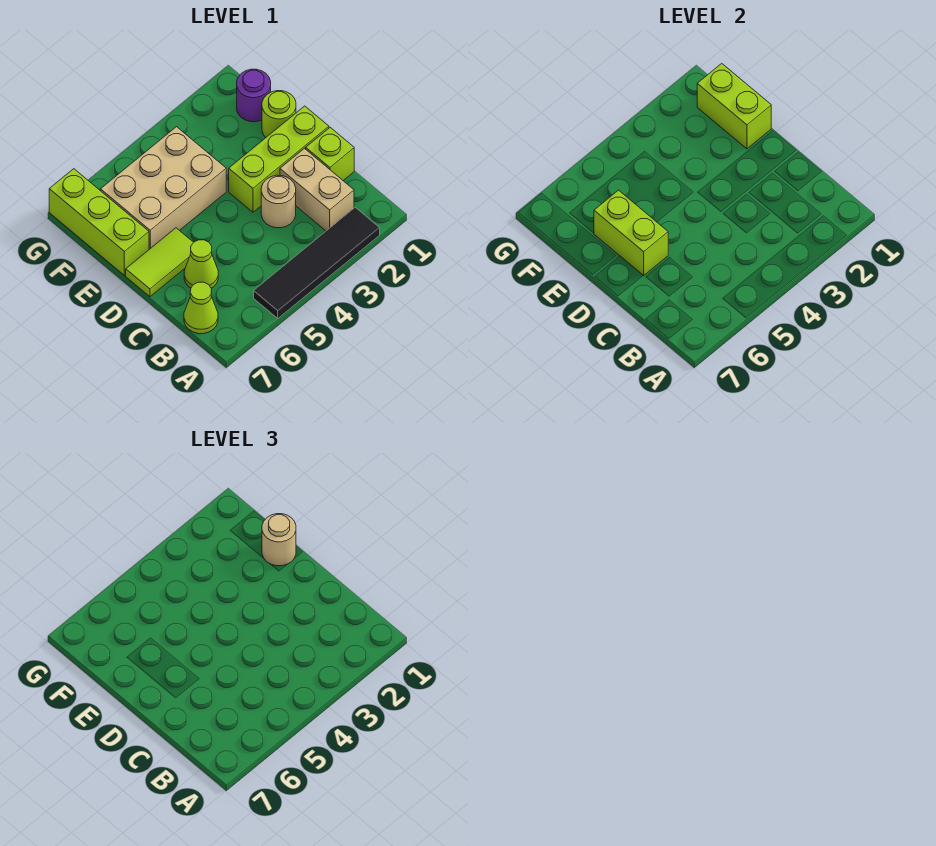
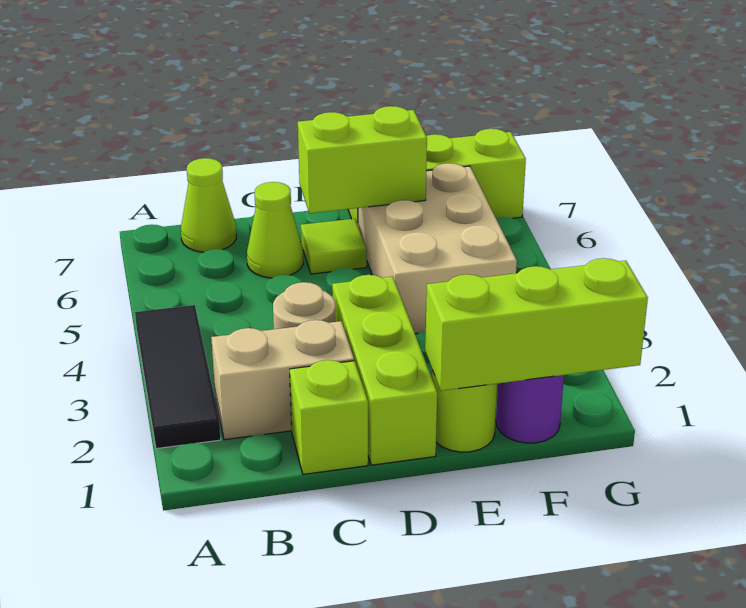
black 1x4 tile [254,207,380,318] -> black 1x3 tile [135,305,221,449]
lime 1x2 tile [126,228,193,297] -> lime 1x1 tile [301,219,367,274]
lime 1x2 brick [697,63,771,149] -> lime 1x3 brick [425,258,648,391]
tan 1x1 round brick [262,514,296,566] -> none

